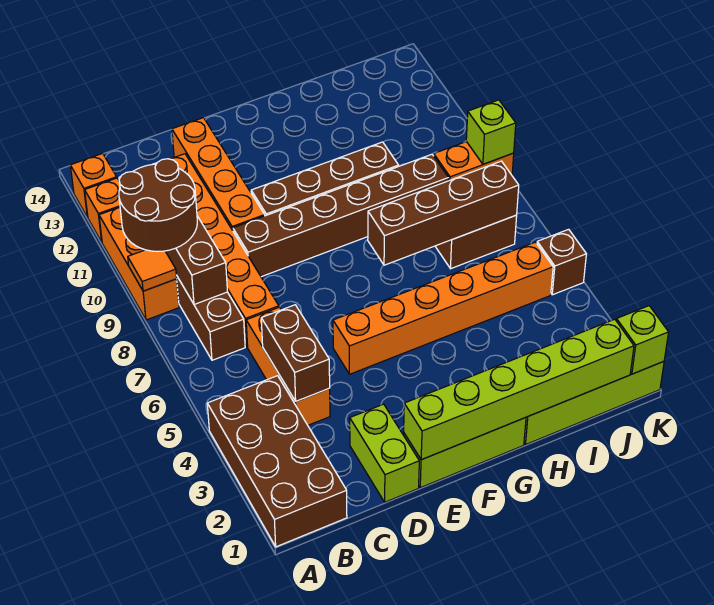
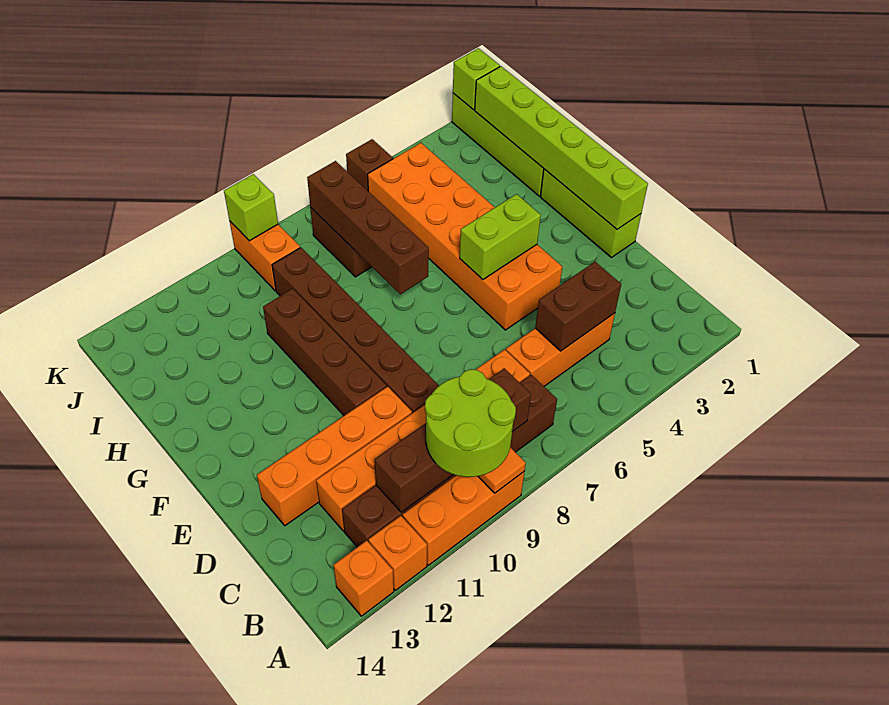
brown 2x4 brick [207,376,347,547] -> none
brown 2x2 round brick [119,159,197,251] -> lime 2x2 round brick [425,369,516,477]
lime 1x2 brick [350,404,419,502] -> lime 1x2 brick moved to [460,194,541,279]
orange 1x6 brick [333,242,553,374] -> orange 2x6 brick [368,143,562,330]

